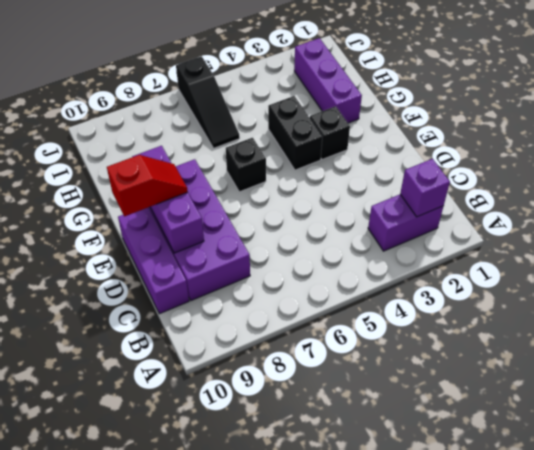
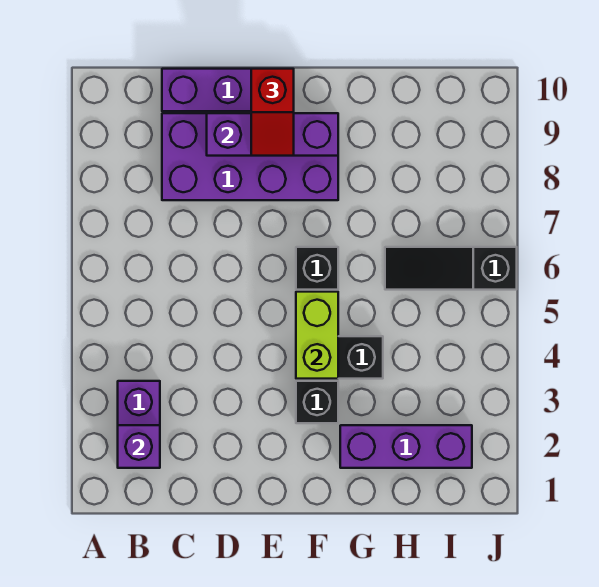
none -> lime 1x2 brick [296,292,338,379]

